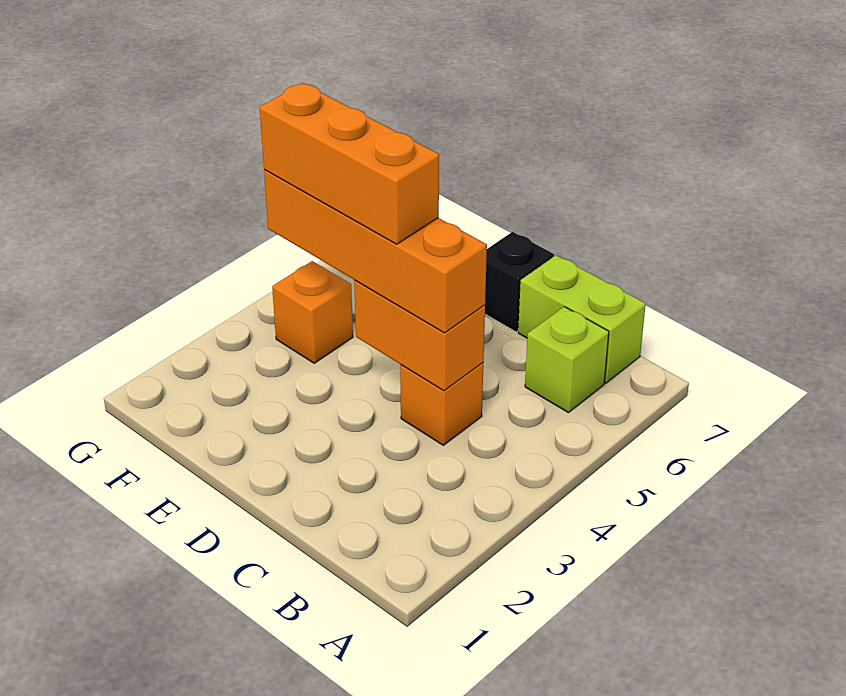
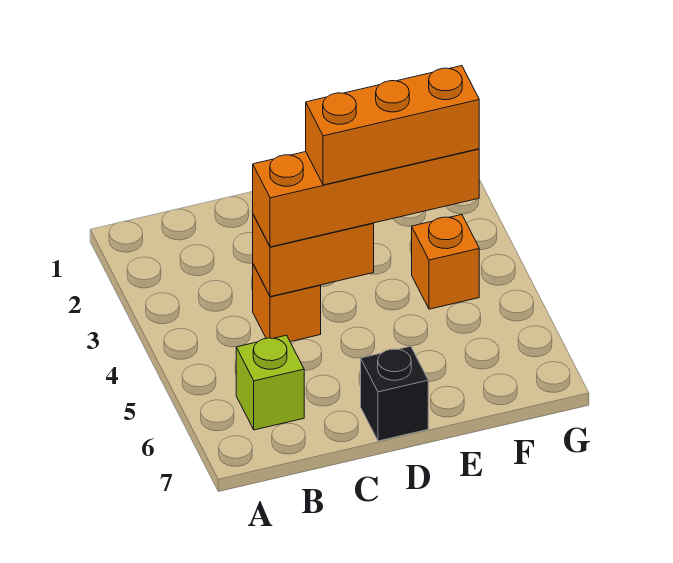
lime 1x2 brick [518,255,646,383] -> none

